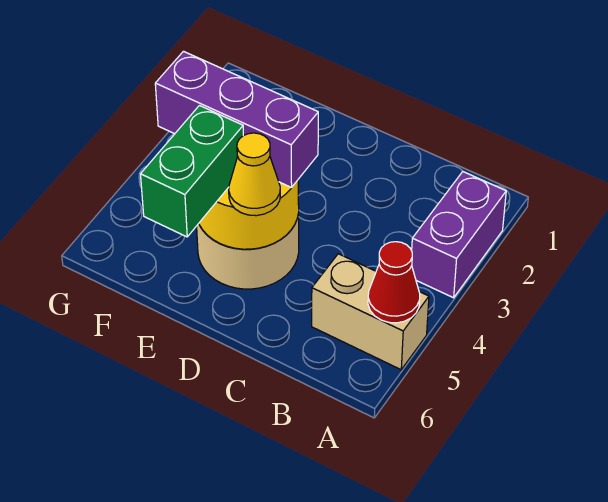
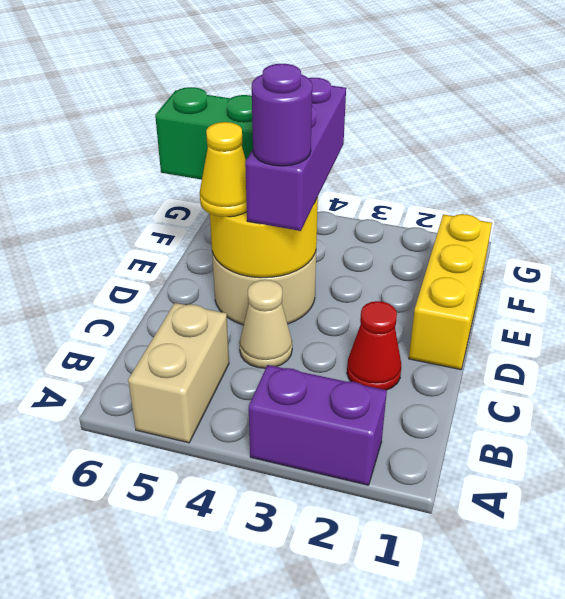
red 1x1 cone [368,242,420,323] -> red 1x1 cone moved to [347,301,401,390]
none -> tan 1x1 cone [239,280,292,368]
none -> yellow 1x3 brick [409,214,492,370]
none -> purple 1x1 round brick [252,64,312,166]

